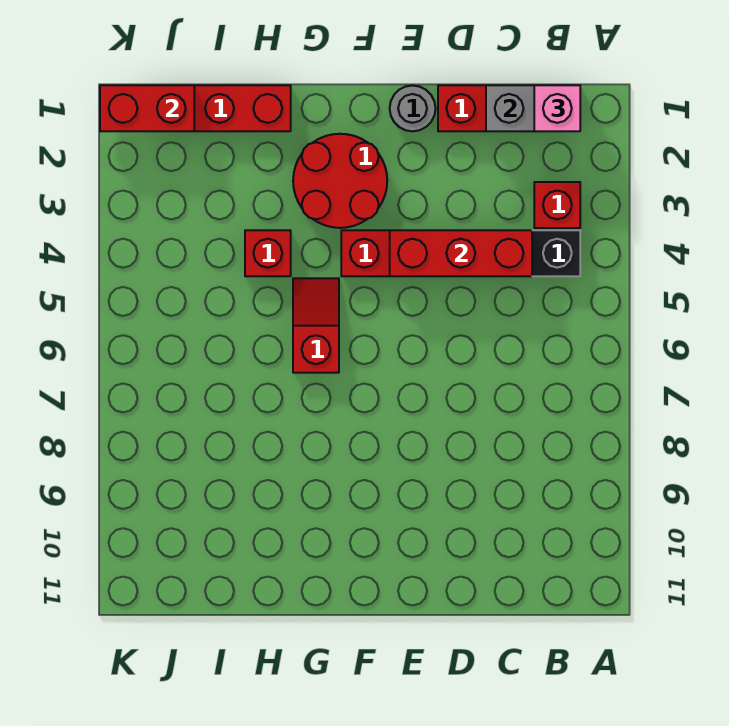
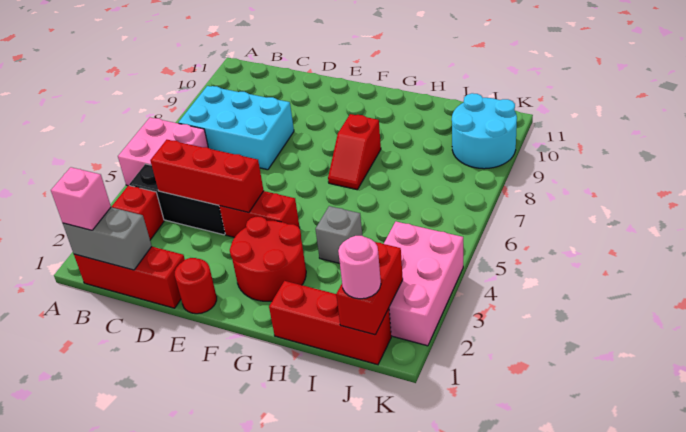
none -> pink 2x2 brick [118,118,208,186]
none -> cyan 2x3 brick [178,86,294,170]
grey 1x1 round brick [390,86,436,131] -> red 1x1 round brick [175,258,217,314]
red 1x2 slope [293,278,339,373] -> red 1x2 slope moved to [328,114,381,190]
red 1x1 brick [245,230,291,276] -> grey 1x1 brick [316,206,362,263]
red 1x2 brick [100,85,194,131] -> red 1x2 brick turned to [336,242,403,335]
none -> pink 1x1 round brick [338,236,381,299]
none -> pink 2x3 brick [384,222,463,346]
none -> cyan 2x2 round brick [452,93,517,169]

